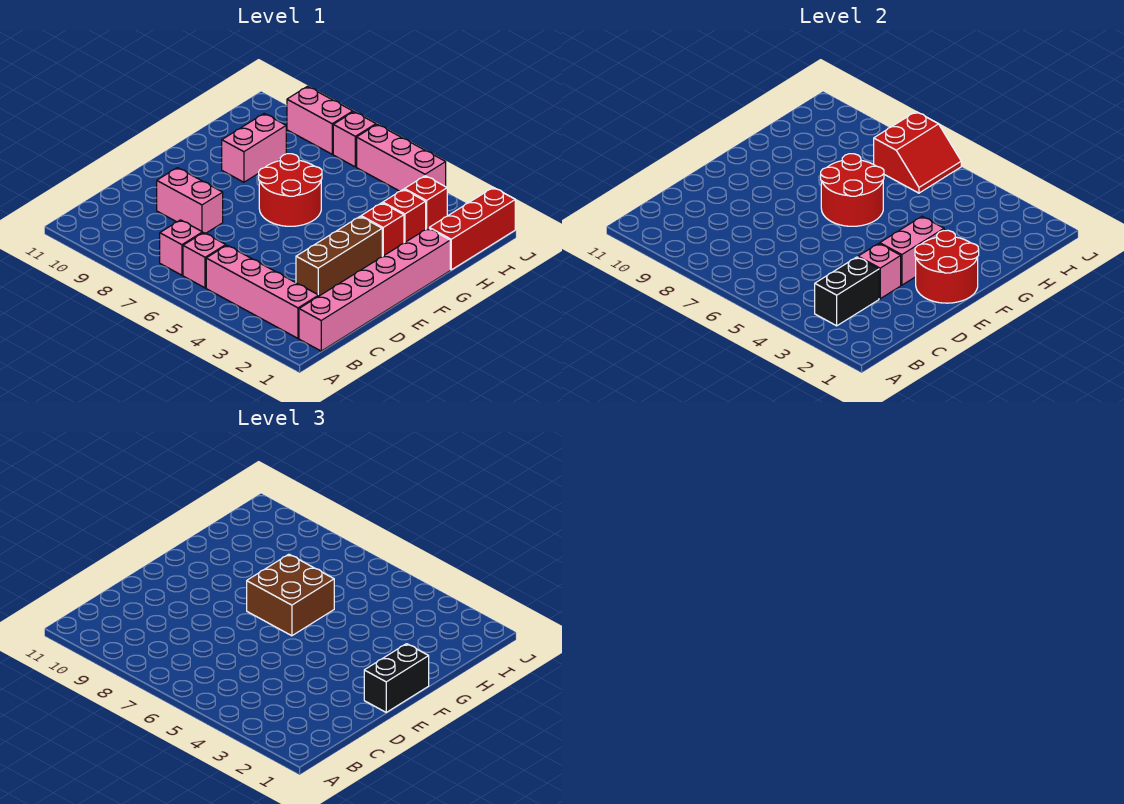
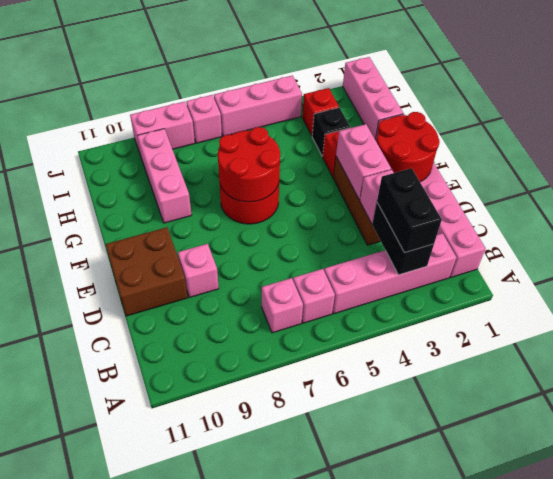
pink 1x2 brick [157,168,223,233] -> pink 1x1 brick [178,244,219,297]
black 1x2 brick [364,644,429,712] -> black 1x2 brick moved to [377,168,442,253]
brown 2x2 brick [247,554,334,636] -> brown 2x2 brick moved to [105,227,188,316]
pink 1x2 brick [222,114,286,182] -> pink 1x3 brick [137,129,191,223]
red 1x3 brick [429,188,515,270] -> pink 1x3 brick [343,57,403,139]
red 1x1 brick [383,189,426,243] -> black 1x1 brick [312,108,350,156]
red 2x2 slope [874,112,961,193] -> none

